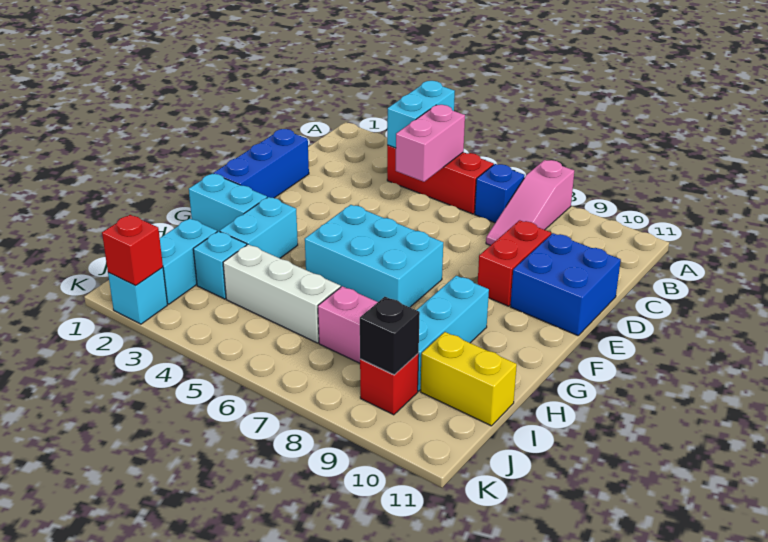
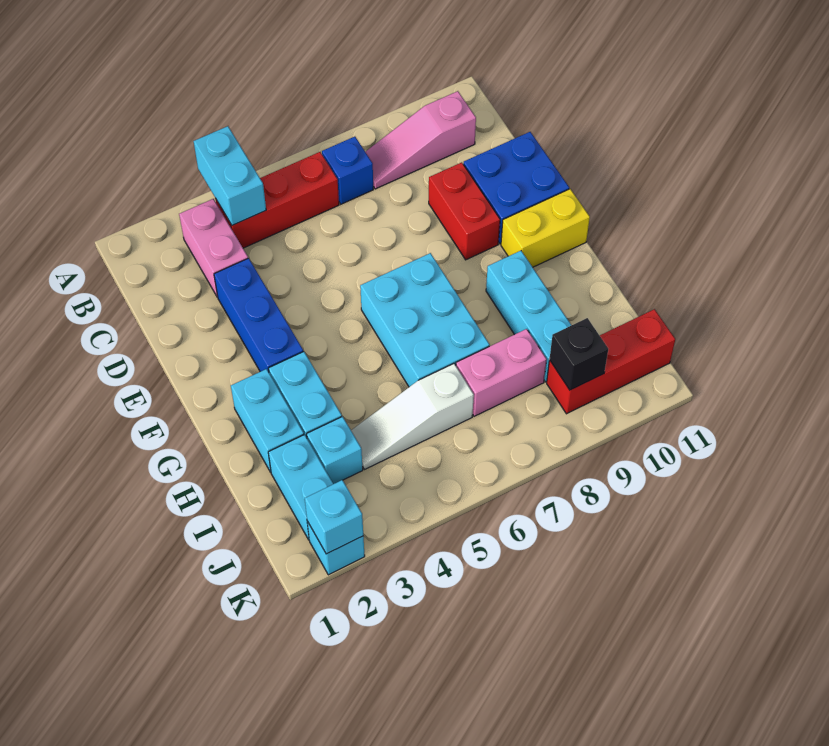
pink 1x3 slope [486,160,574,246] -> pink 1x3 slope turned to [366,91,476,189]
pink 1x2 brick [396,105,465,182] -> pink 1x2 brick moved to [179,199,248,297]
blue 1x3 brick [214,129,309,198] -> blue 1x3 brick moved to [214,258,303,372]
cyan 2x3 brick [305,205,443,307] -> cyan 2x3 brick turned to [360,253,490,387]
cyan 1x2 brick [189,173,267,232] -> cyan 1x2 brick turned to [231,369,304,472]
white 1x3 brick [223,244,341,343] -> white 1x3 slope [351,364,474,470]
yellow 1x2 brick [421,332,517,426] -> yellow 1x2 brick moved to [501,189,590,267]
red 1x1 brick [360,354,419,415] -> red 1x3 brick [547,309,675,414]
red 1x1 brick [102,215,163,286] -> cyan 1x1 brick [305,480,363,554]

